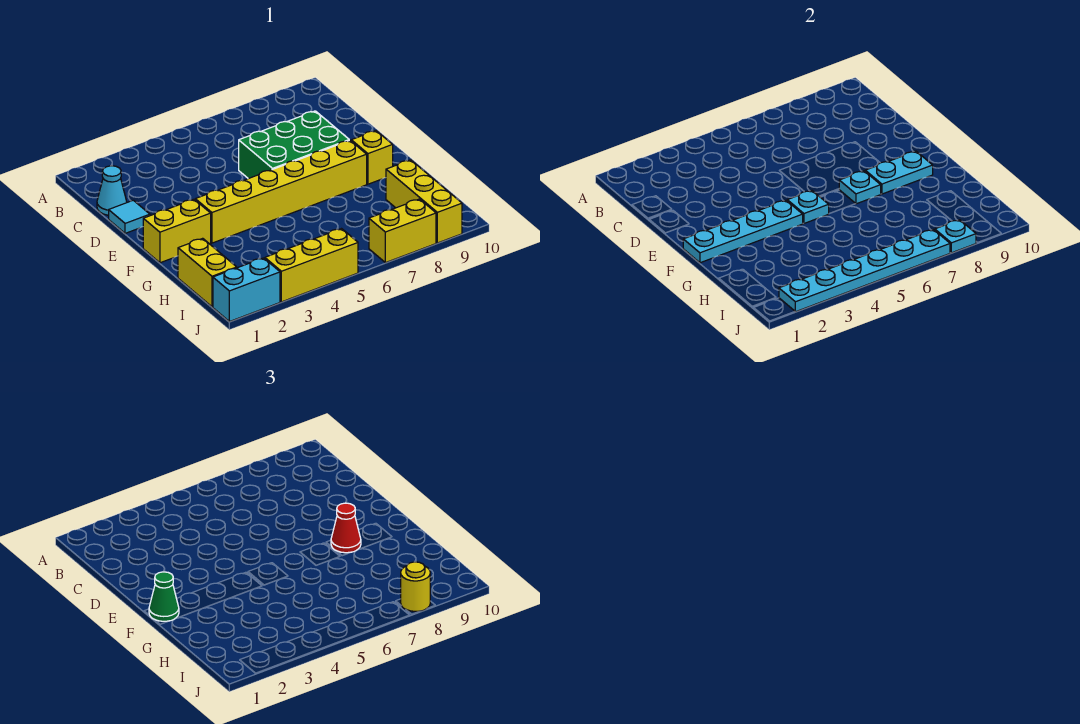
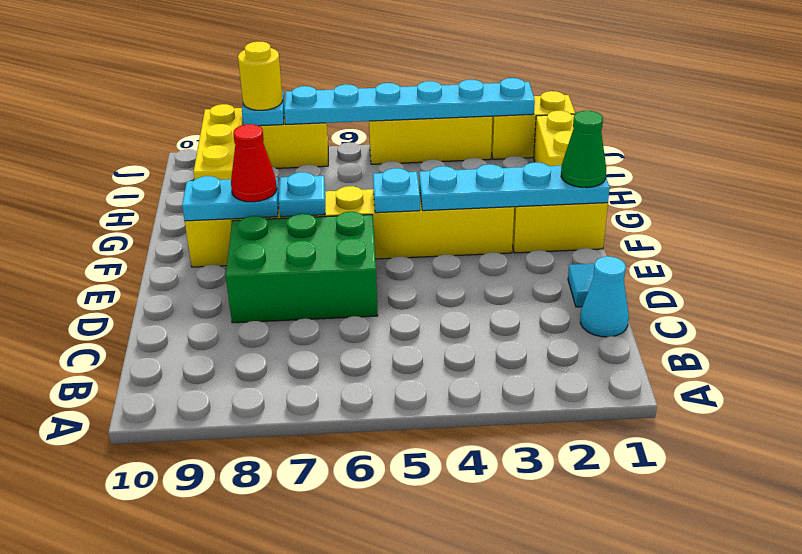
cyan 1x2 brick [213,258,280,322] -> yellow 1x2 brick [491,91,575,159]

